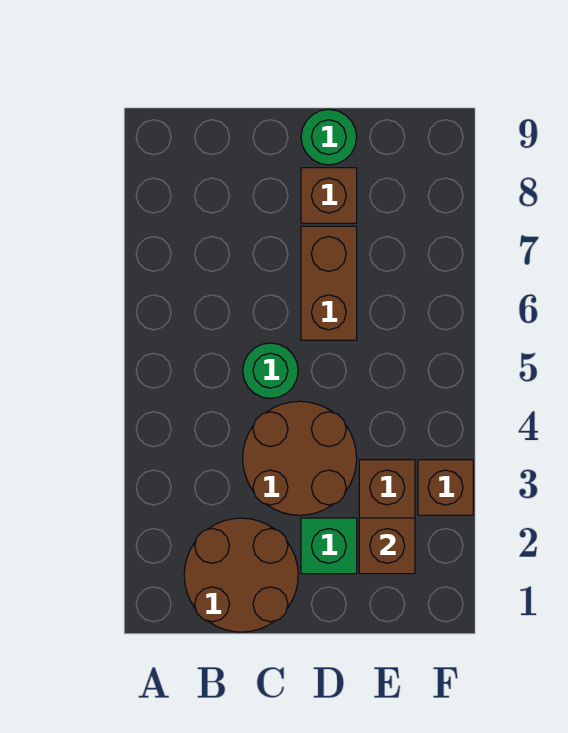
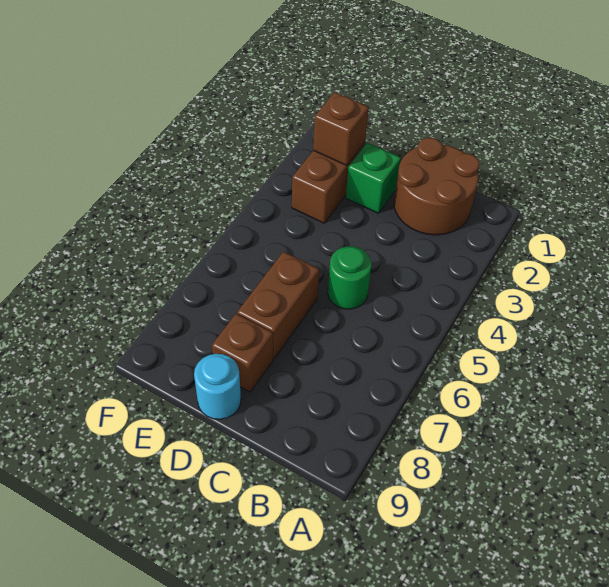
brown 2x2 round brick [243,401,357,515] -> none
green 1x1 round brick [301,109,357,165] -> cyan 1x1 round brick [194,354,241,419]
brown 1x1 brick [418,460,473,515] -> none

